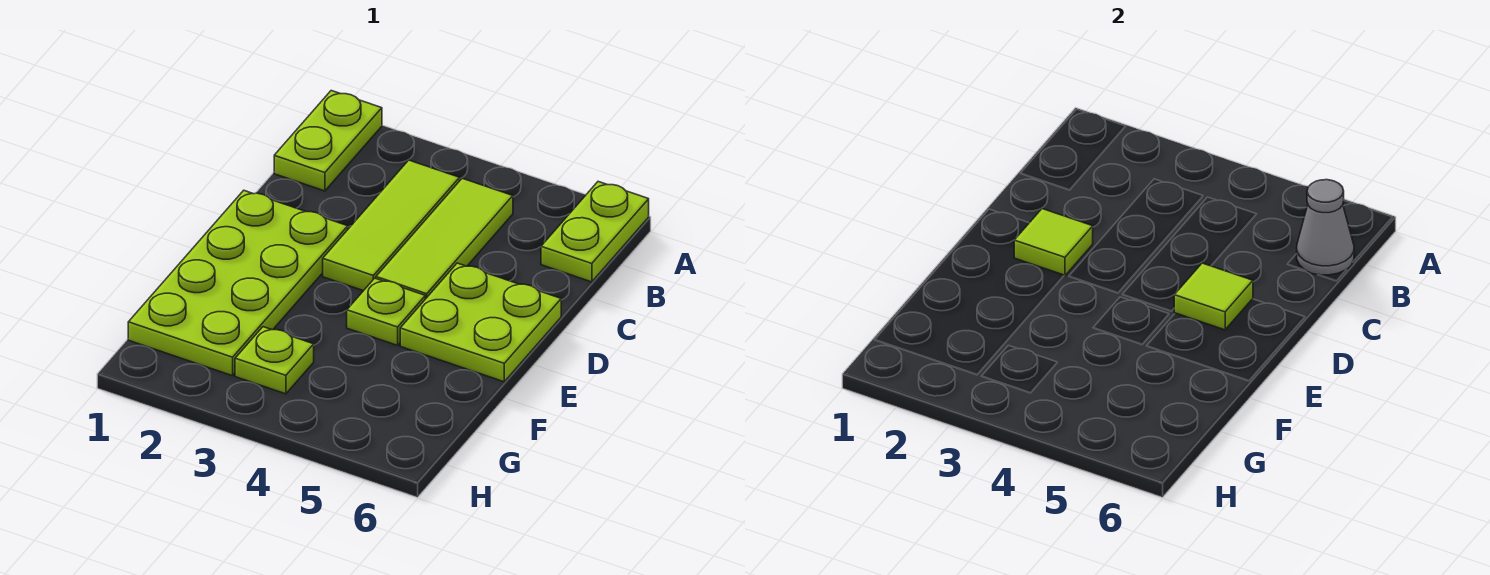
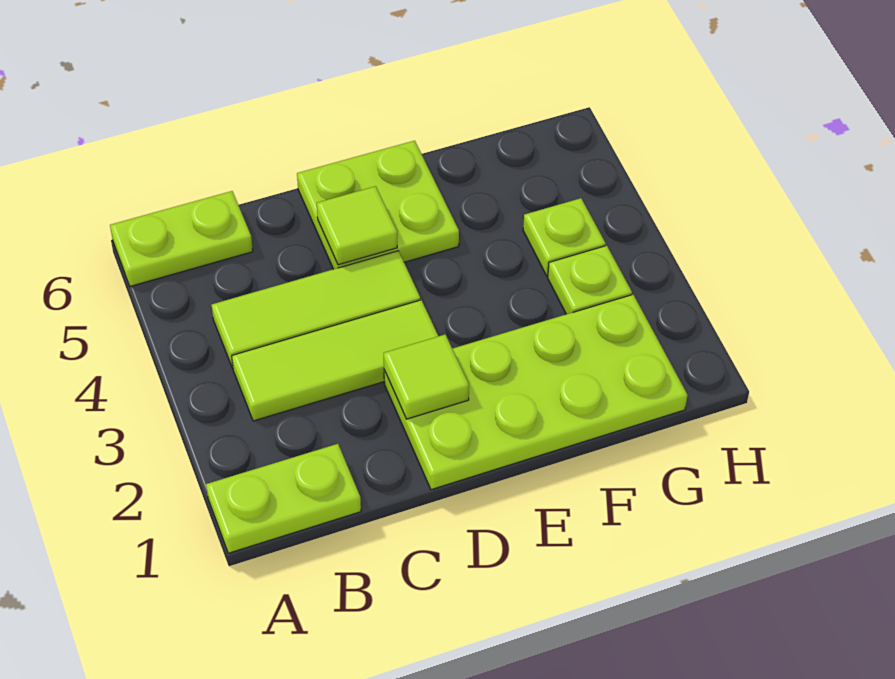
grey 1x1 cone [1297,180,1354,275] -> none
lime 1x1 plate [347,278,425,345] -> lime 1x1 plate moved to [523,198,606,276]

